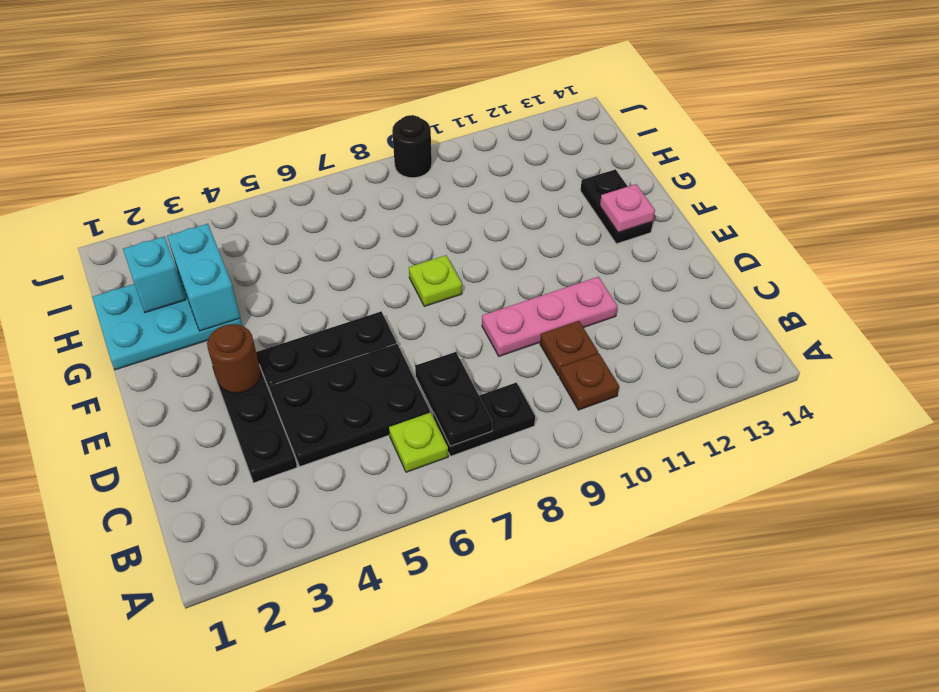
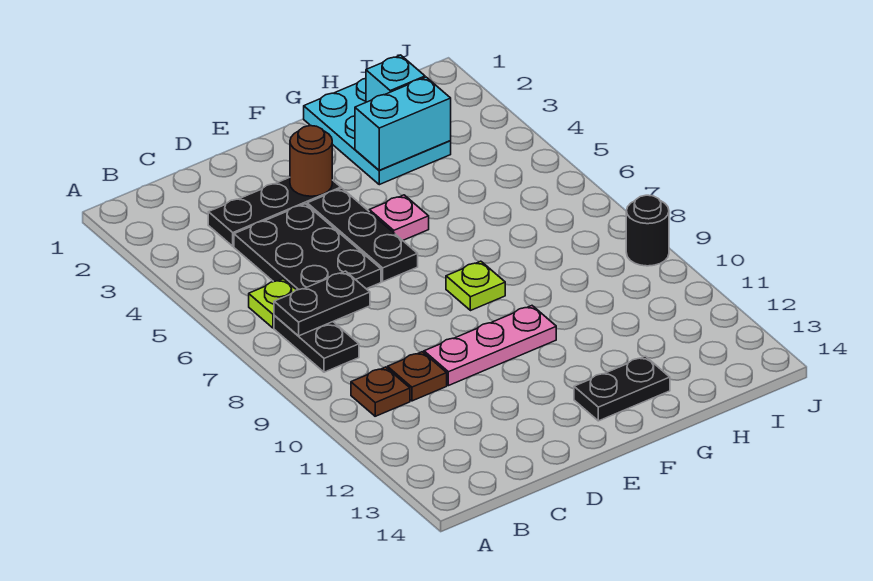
pink 1x3 plate [482,277,618,356] -> pink 1x3 plate turned to [424,306,556,386]
pink 1x1 plate [600,184,655,233] -> pink 1x1 plate moved to [369,195,429,240]

